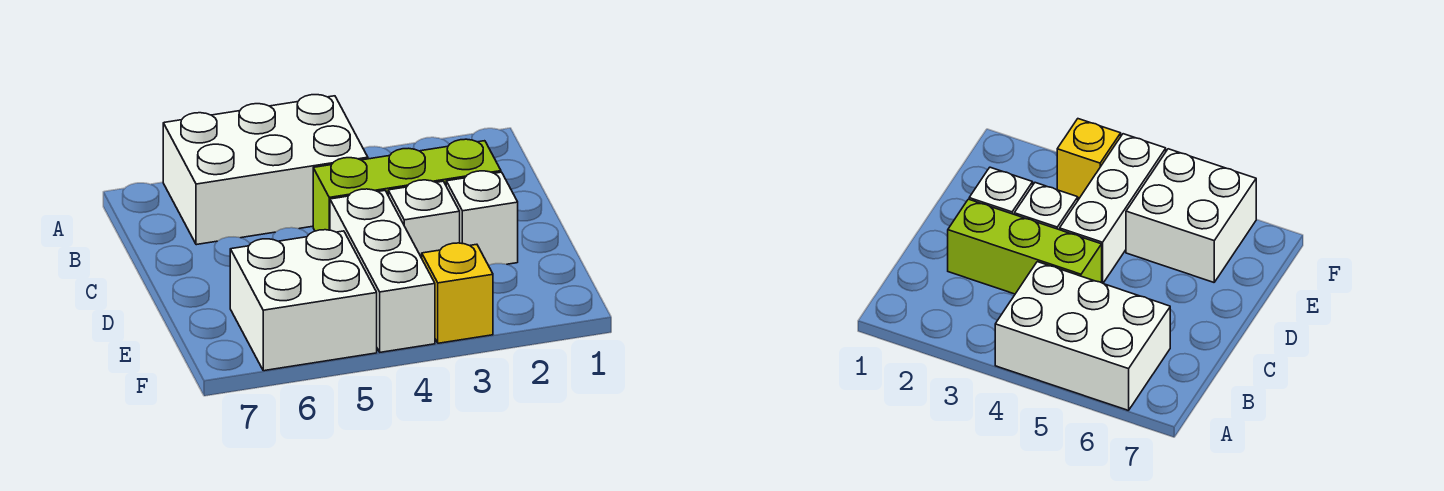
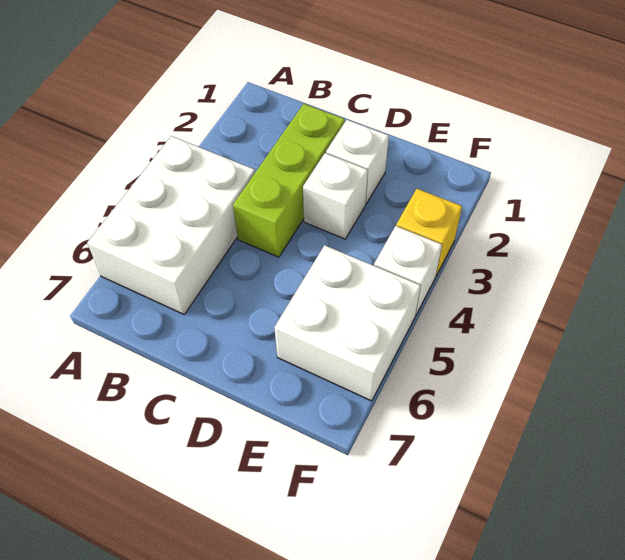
white 1x3 brick [330,189,435,352] -> white 1x1 brick [374,226,442,316]

